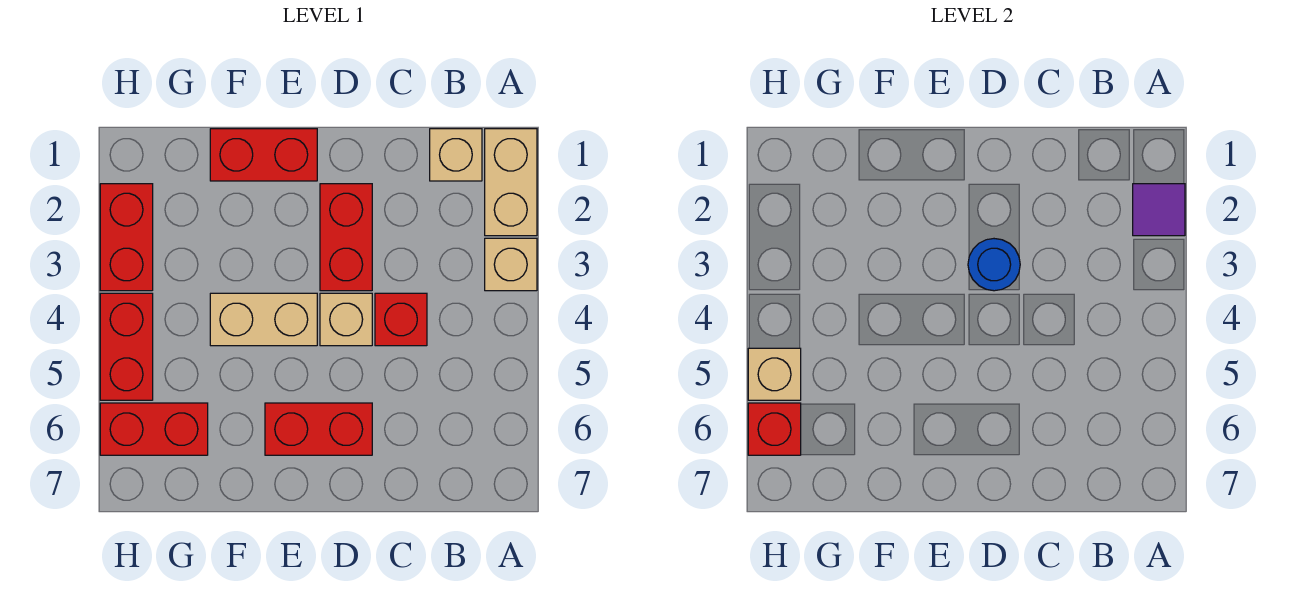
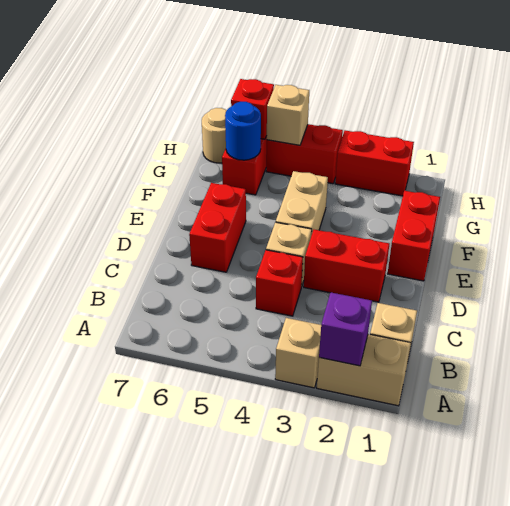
purple 1x1 tile [1133,184,1185,236] -> purple 1x1 brick [319,292,372,366]
blue 1x1 round brick [968,239,1020,291] -> blue 1x1 round brick moved to [225,102,261,160]
none -> tan 1x1 round brick [202,108,227,163]

